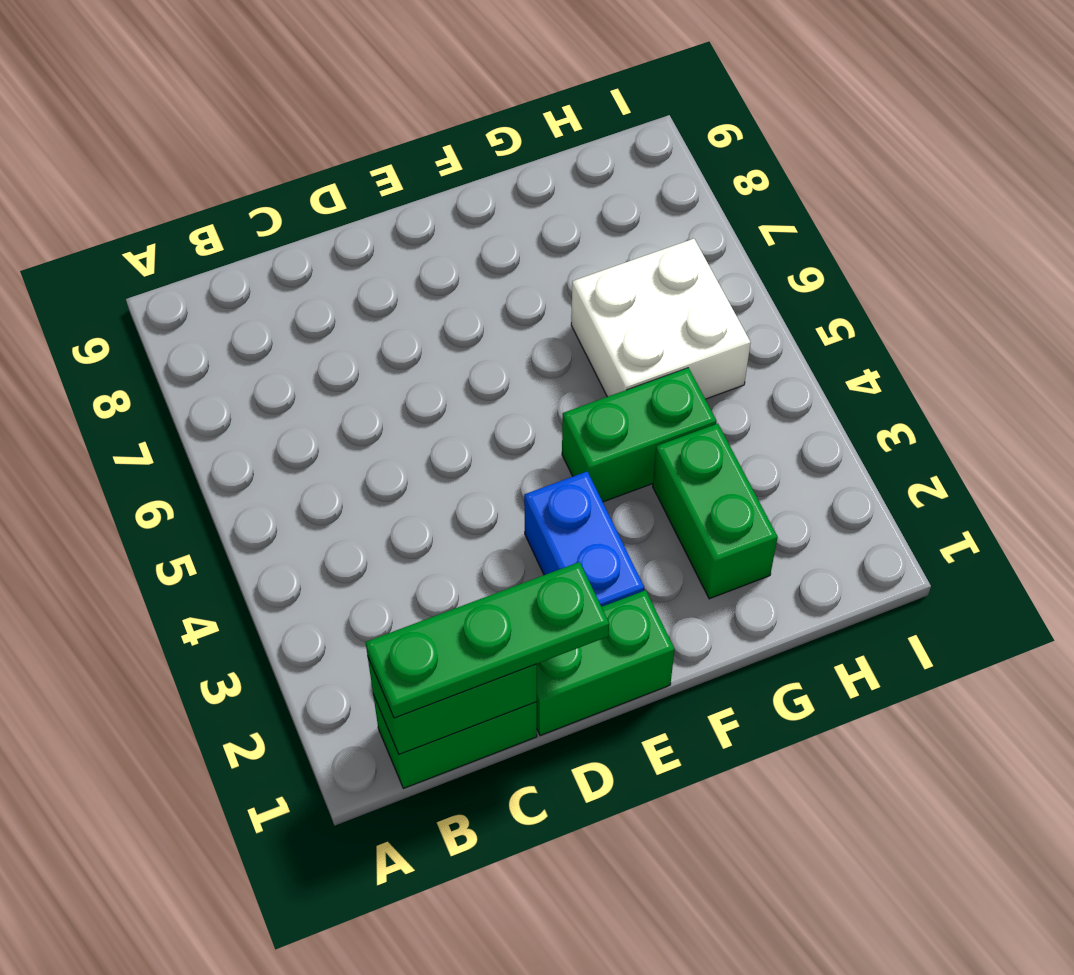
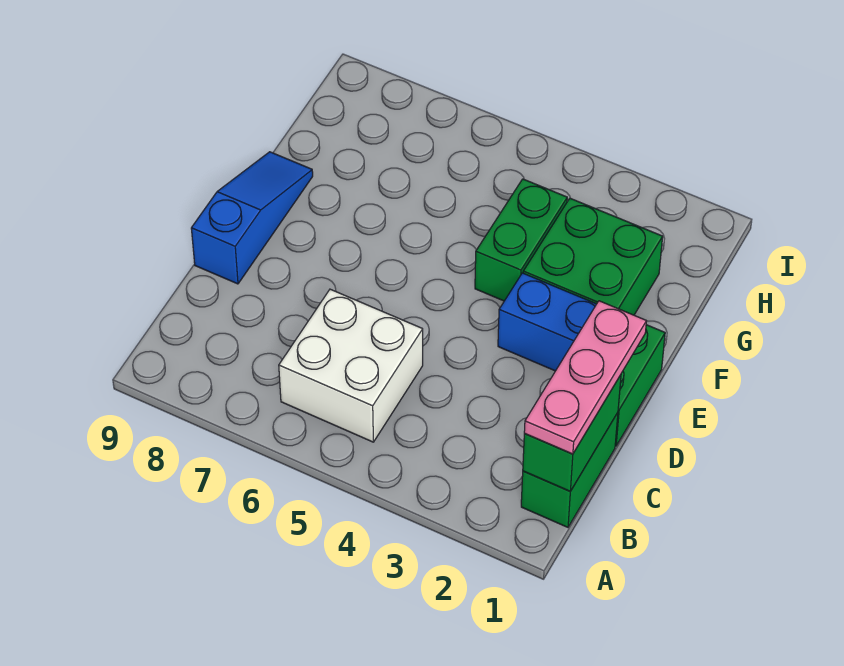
green 1x3 plate [365,562,609,718] -> pink 1x3 plate [524,301,646,454]
none -> blue 1x3 slope [191,152,313,284]
green 1x2 brick [653,424,778,599] -> green 2x2 brick [523,198,663,315]
white 2x2 brick [571,239,751,399] -> white 2x2 brick moved to [279,289,423,442]

